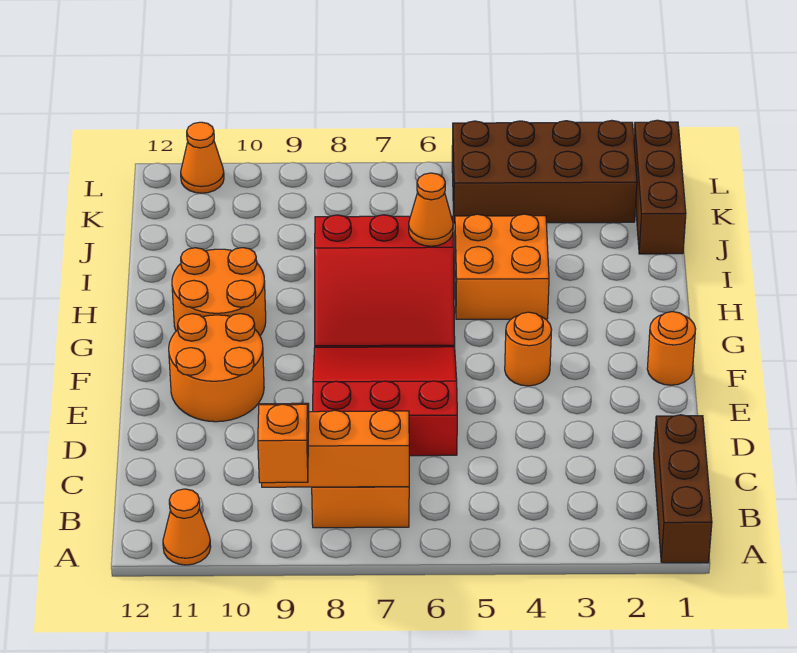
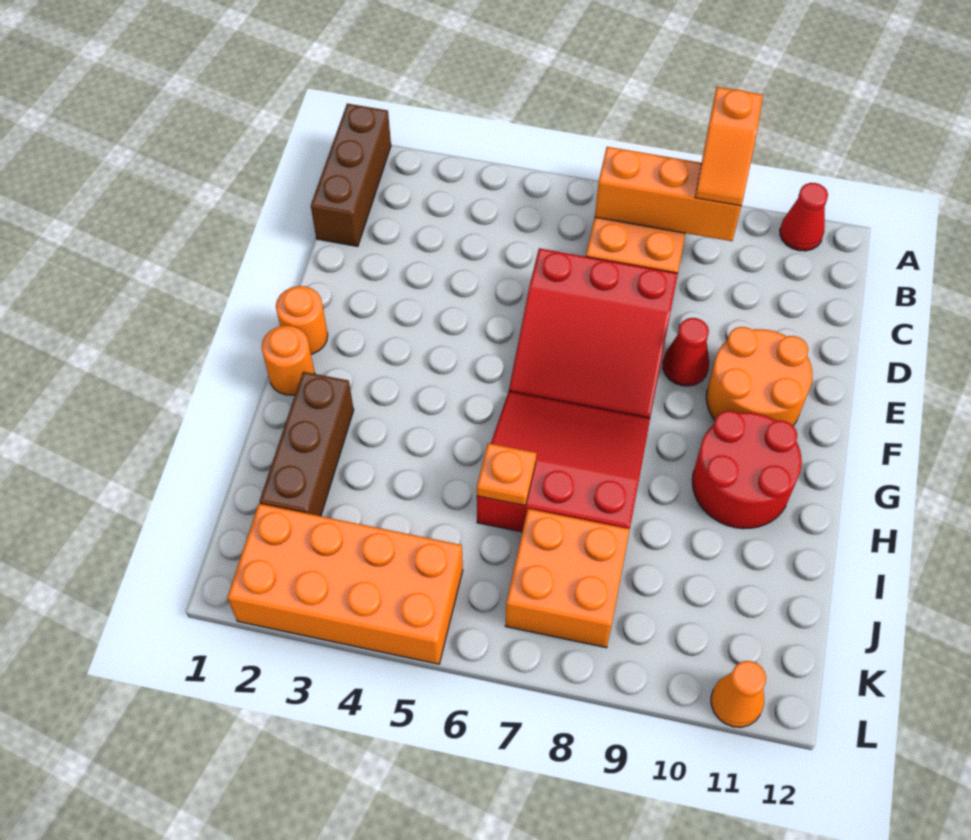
orange 1x1 cone [163,489,211,565] -> red 1x1 cone [780,183,828,251]
none -> red 1x1 cone [663,318,709,386]
orange 1x1 round brick [505,312,552,386] -> orange 1x1 round brick moved to [261,326,315,395]
orange 2x2 round brick [172,248,266,336] -> red 2x2 round brick [692,411,802,529]
orange 2x2 brick [454,214,549,319] -> orange 2x2 brick moved to [505,509,630,648]
orange 1x1 cone [409,173,453,246] -> orange 1x1 plate [477,443,536,506]
brown 1x3 brick [634,120,686,254] -> brown 1x3 brick moved to [259,372,354,516]
brown 2x4 brick [452,120,637,223] -> orange 2x4 brick [227,504,463,664]

